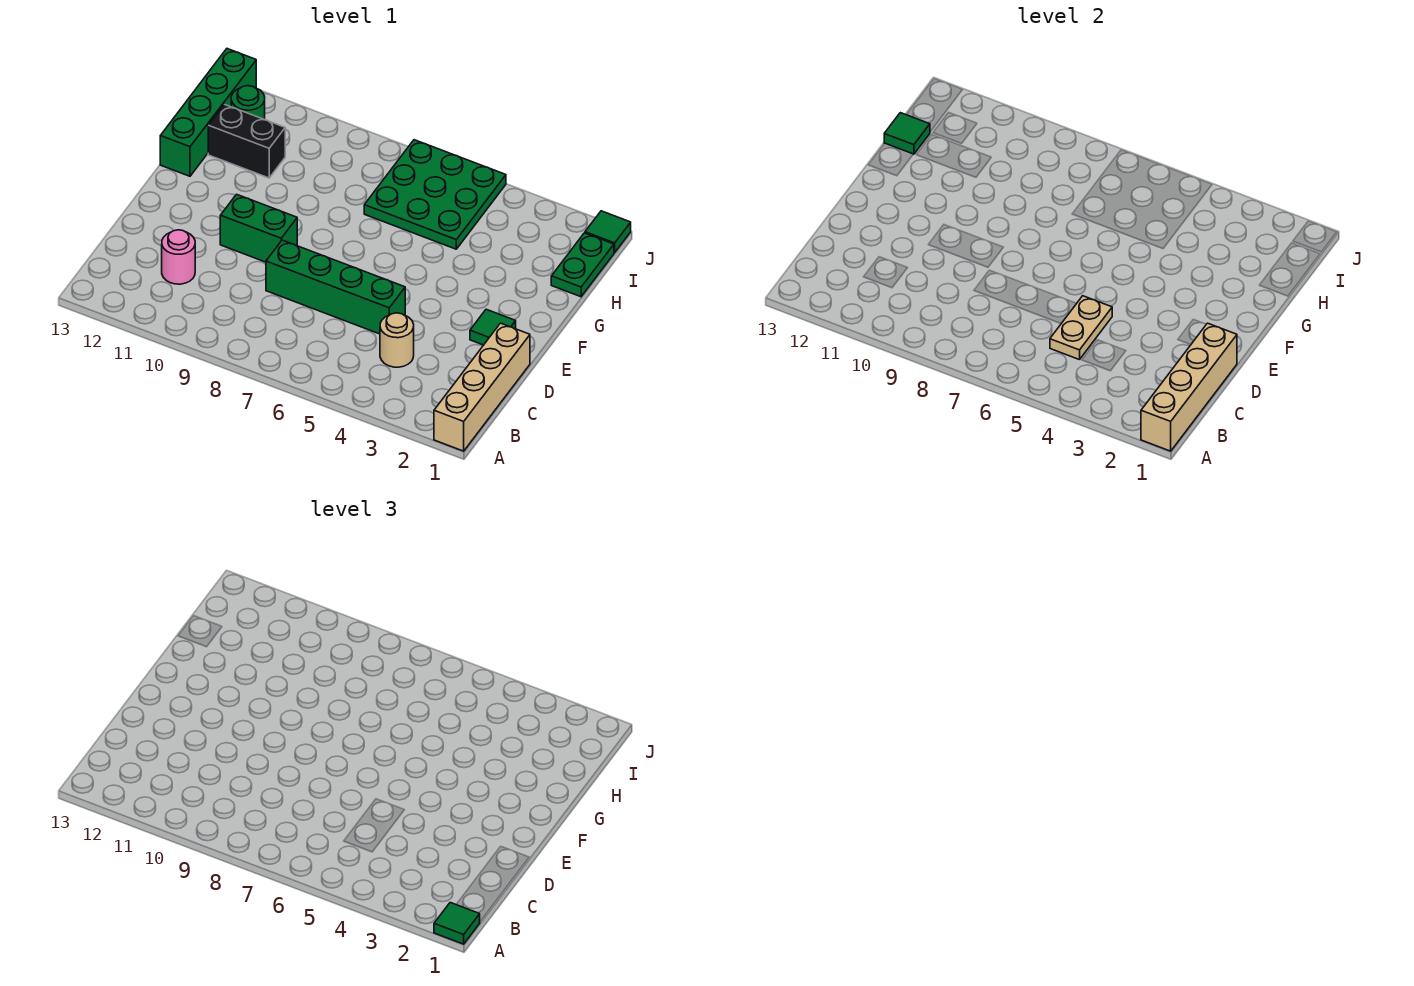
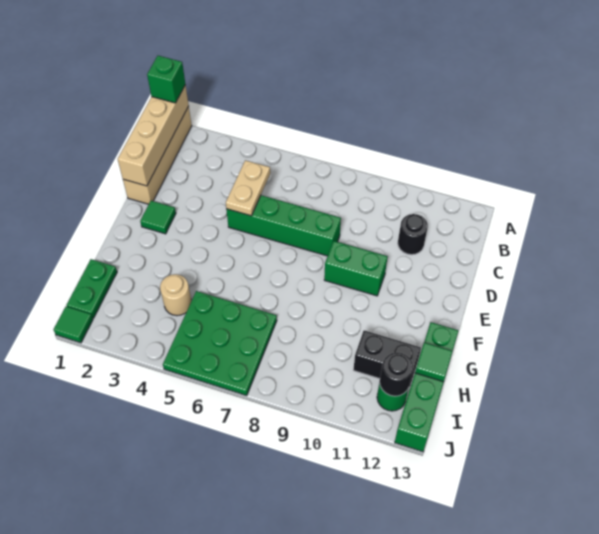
green 1x1 tile [434,903,480,944] -> green 1x1 brick [147,56,185,103]
tan 1x1 round brick [380,313,414,367] -> tan 1x1 round brick moved to [160,274,191,316]
pink 1x1 round brick [162,230,195,284] -> black 1x1 round brick [398,214,428,255]
none -> black 1x1 round brick [380,352,413,396]

